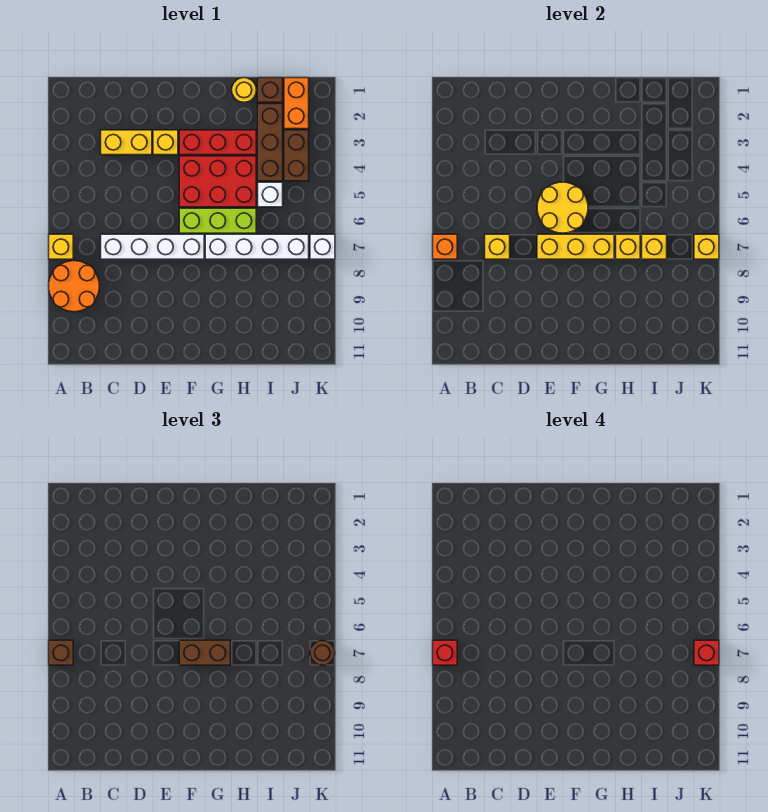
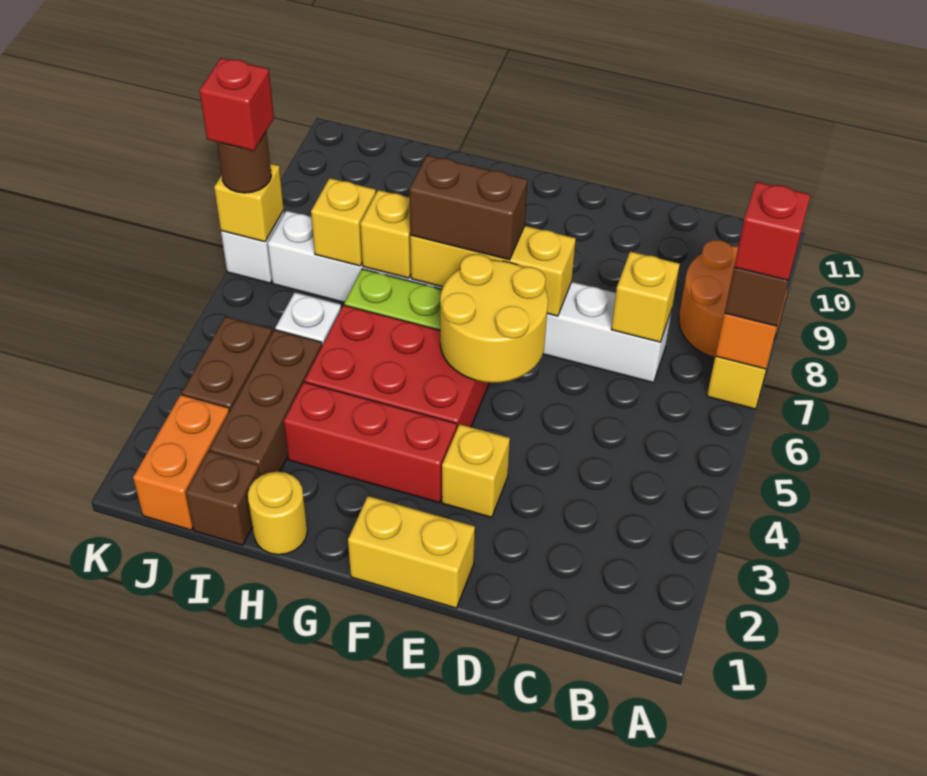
yellow 1x2 brick [101,130,152,155] -> yellow 1x2 brick moved to [348,496,475,608]

